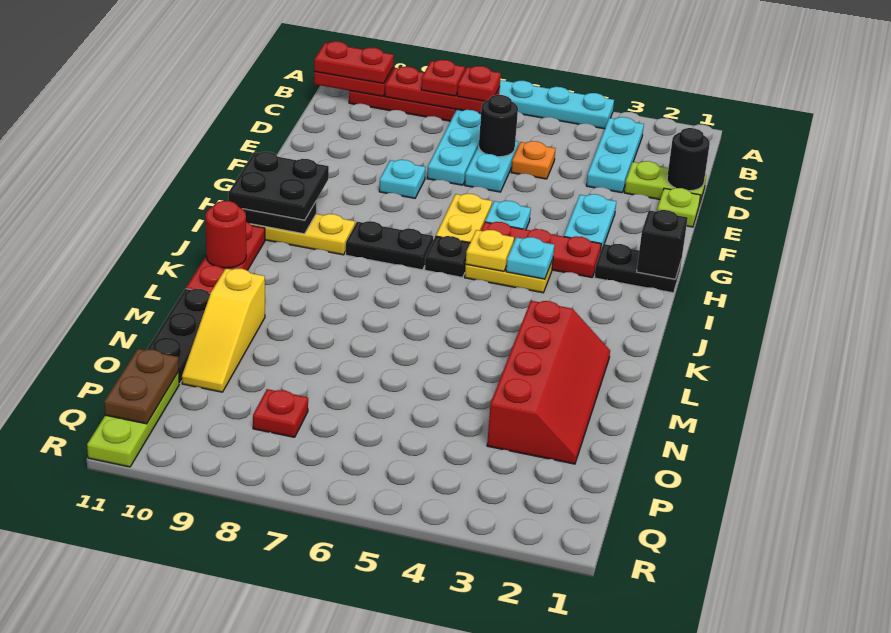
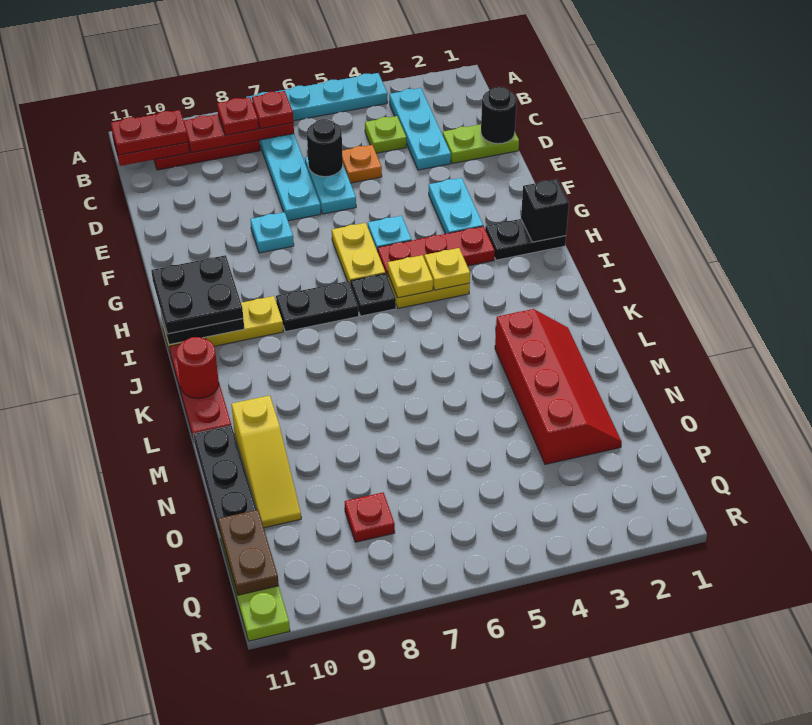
lime 1x1 plate [657,188,701,227] -> lime 1x1 plate moved to [365,116,406,153]
cyan 1x1 plate [506,237,554,279] -> yellow 1x1 plate [424,248,470,290]

